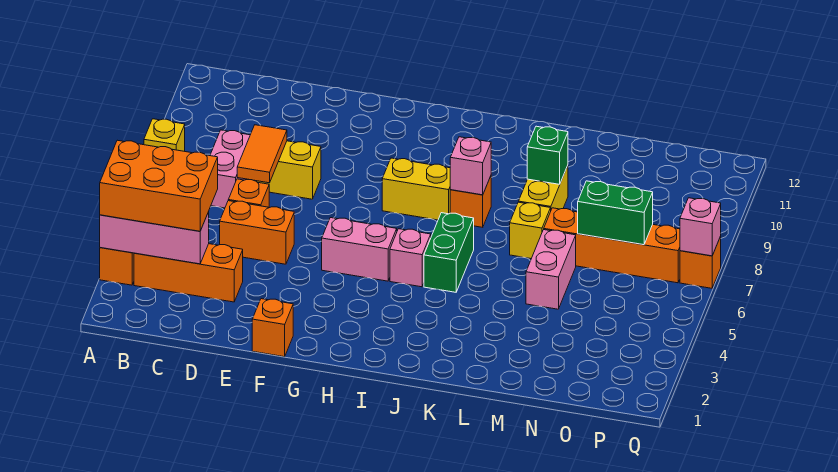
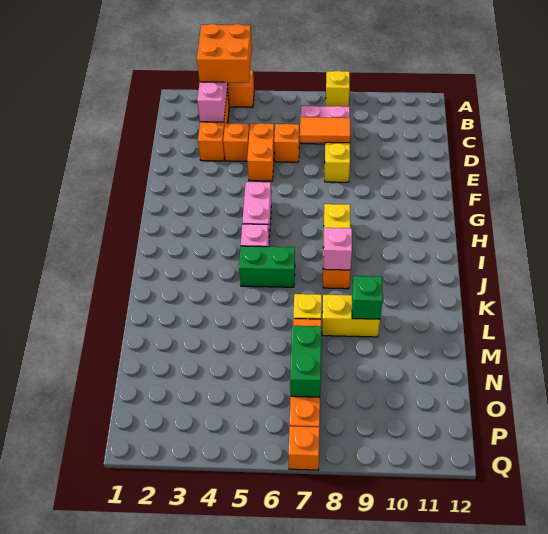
orange 2x3 brick [100,140,218,231] -> orange 2x2 brick [197,24,252,82]
orange 1x1 brick [252,299,293,357] -> orange 1x1 brick moved to [223,123,249,161]
pink 1x2 brick [526,230,576,309] -> none
pink 1x1 brick [680,198,721,256] -> none

